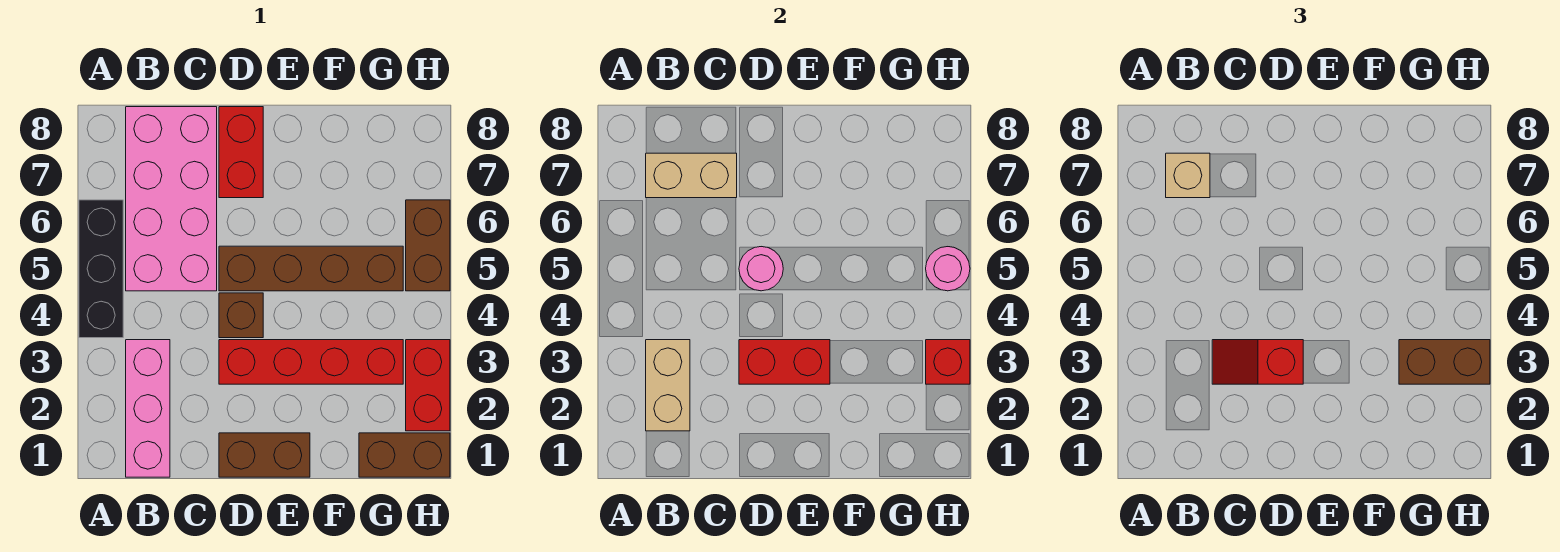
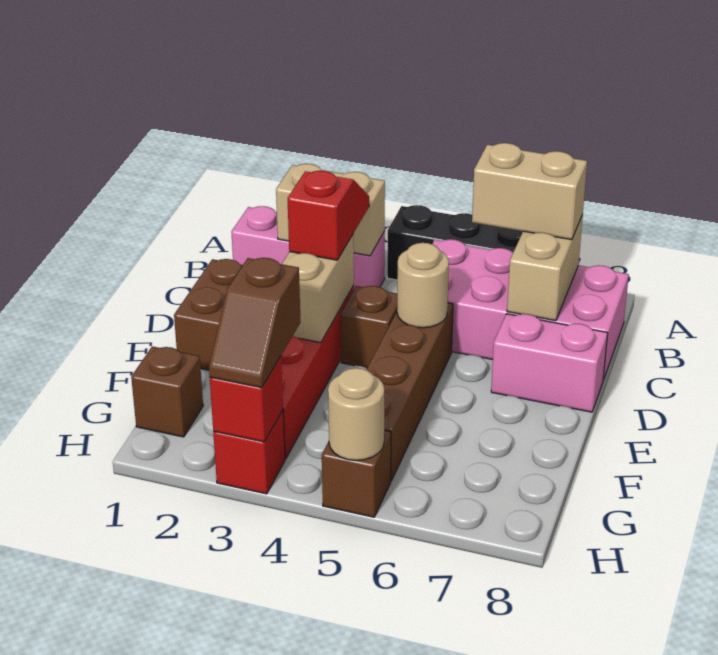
tan 1x1 brick [1166,153,1210,198] -> tan 1x2 brick [472,143,587,240]
red 1x2 brick [739,340,830,384] -> tan 1x2 brick [282,235,354,343]
pink 1x1 round brick [739,247,783,291] -> tan 1x1 round brick [397,243,449,328]
red 1x2 brick [219,107,263,198] -> pink 1x2 brick [491,314,608,412]
brown 1x2 brick [359,433,450,477] -> brown 1x1 brick [131,346,203,437]
brown 1x2 brick [1399,340,1490,384] -> brown 1x2 slope [209,258,301,388]
red 1x2 brick [406,340,450,431] -> red 1x1 brick [213,411,285,494]
brown 1x2 brick [406,200,450,291] -> brown 1x1 brick [322,430,391,517]
pink 1x1 round brick [926,247,970,291] -> tan 1x1 round brick [328,368,384,460]

